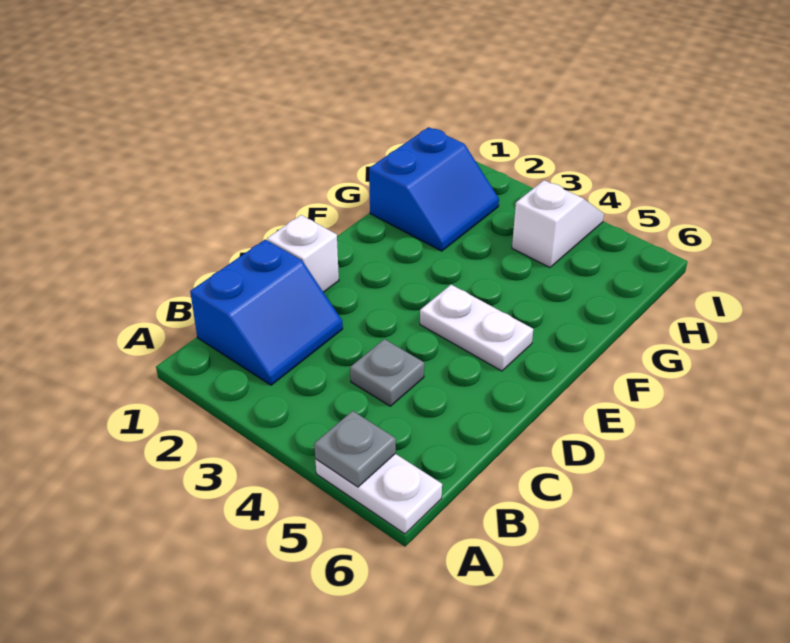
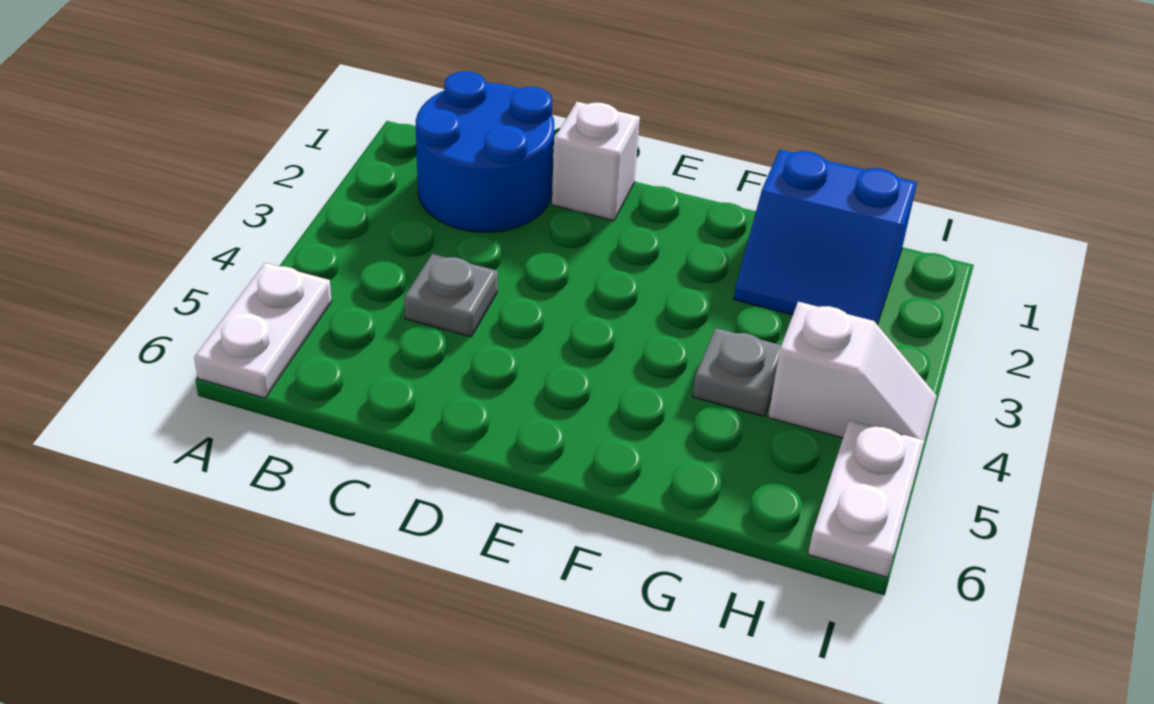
grey 1x1 plate [314,411,396,487] -> grey 1x1 plate moved to [693,328,781,416]
blue 2x2 slope [190,240,343,385] -> blue 2x2 round brick [416,72,554,232]
white 1x2 plate [420,285,533,371] -> white 1x2 plate moved to [808,420,925,577]

